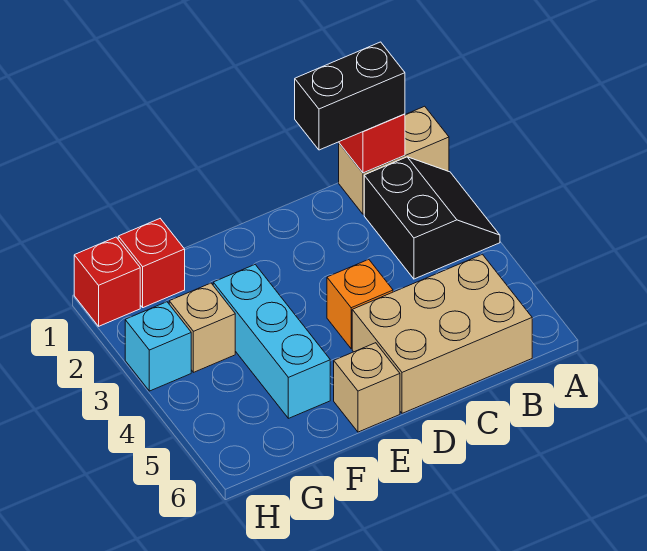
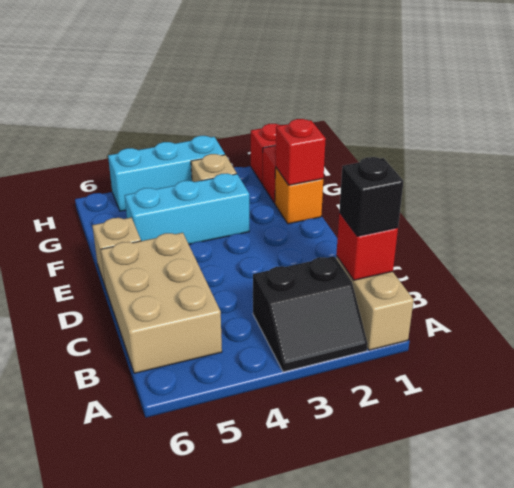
black 1x2 brick [295,42,405,150] -> black 1x1 brick [339,157,404,236]
orange 1x1 brick [327,259,393,349] -> orange 1x1 brick moved to [275,168,323,224]
none -> red 1x1 brick [276,119,326,185]
cyan 1x1 brick [125,302,191,391] -> cyan 1x3 brick [108,136,225,211]

